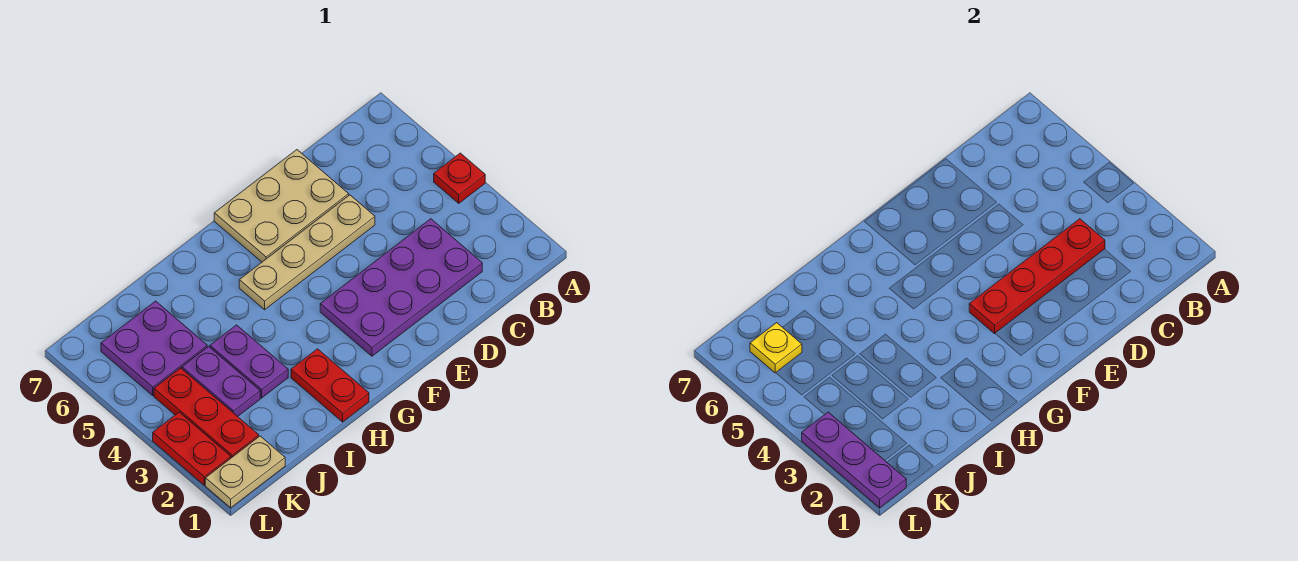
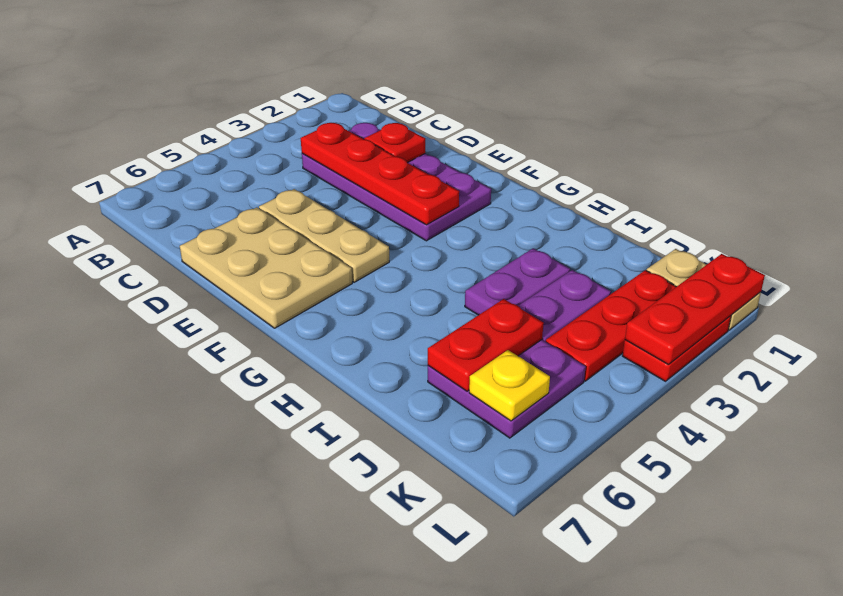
red 1x1 plate [434,153,485,203] -> red 1x1 plate moved to [364,123,425,163]
tan 1x4 plate [239,195,375,310] -> tan 1x3 plate [259,189,389,282]
red 1x2 plate [291,349,369,422] -> red 1x2 plate moved to [428,299,544,391]
purple 1x3 plate [802,412,906,508] -> red 1x3 plate [625,254,765,365]

